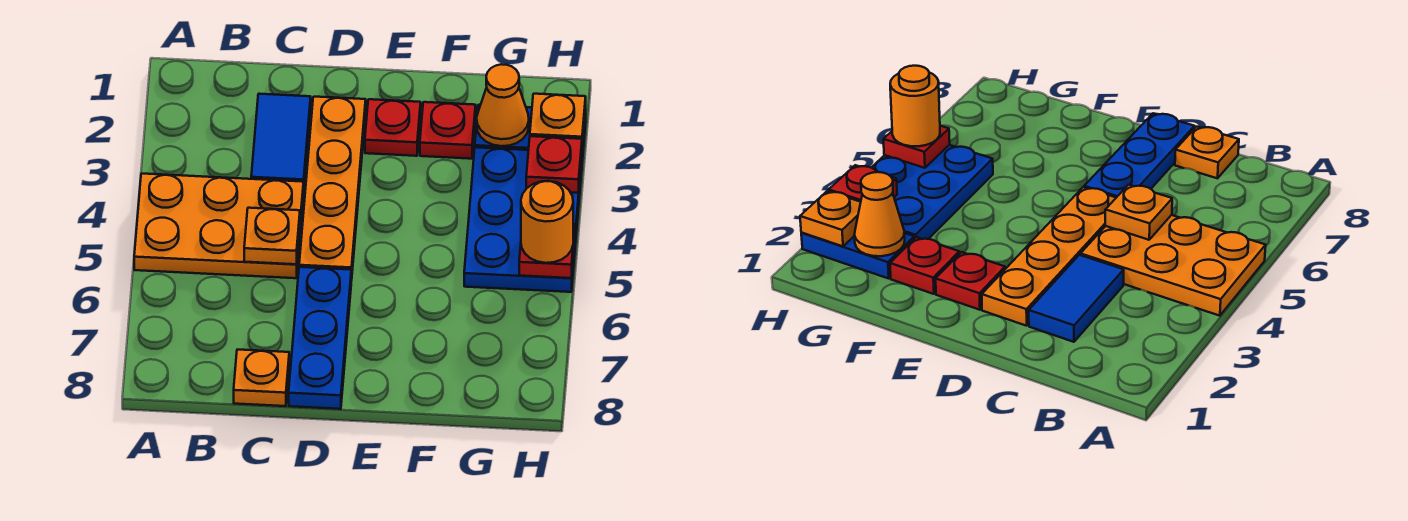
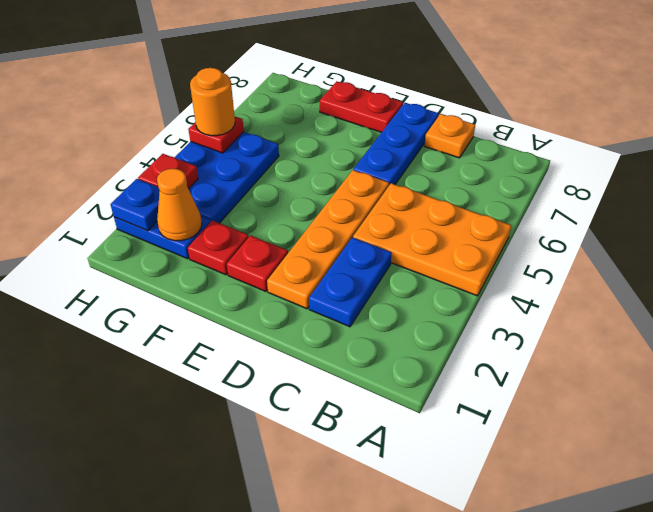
blue 1x2 tile [251,94,311,183] -> blue 1x2 plate [309,237,392,327]
orange 1x1 plate [244,208,300,264] -> none
none -> red 1x2 plate [320,81,403,132]
orange 1x1 plate [530,94,586,147] -> blue 1x1 plate [111,179,160,231]

